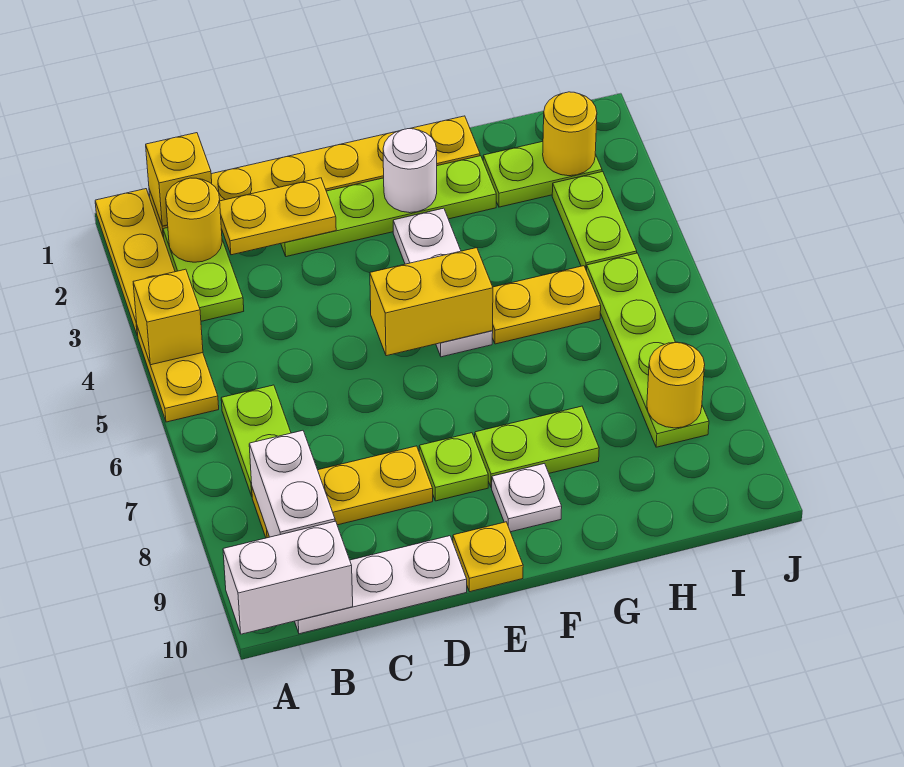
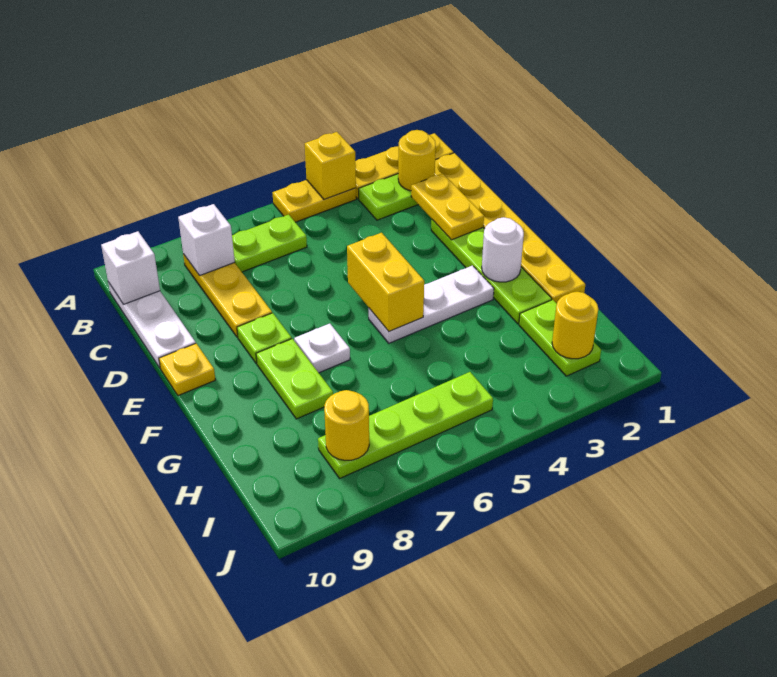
white 1x2 brick [223,521,353,634] -> white 1x1 brick [101,231,160,304]
yellow 1x1 brick [146,133,212,226] -> none
white 1x2 brick [249,431,335,537] -> white 1x1 brick [178,204,235,276]
white 1x1 plate [492,464,562,532] -> white 1x1 plate moved to [294,324,350,373]
yellow 1x2 plate [492,266,601,344] -> none
lime 1x2 plate [552,172,637,271] -> none

